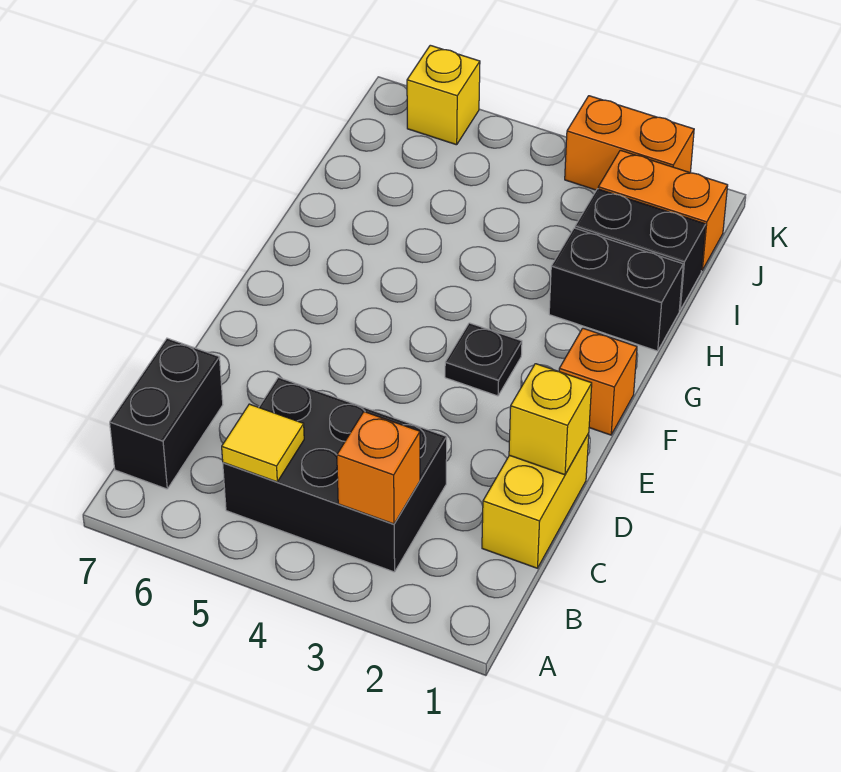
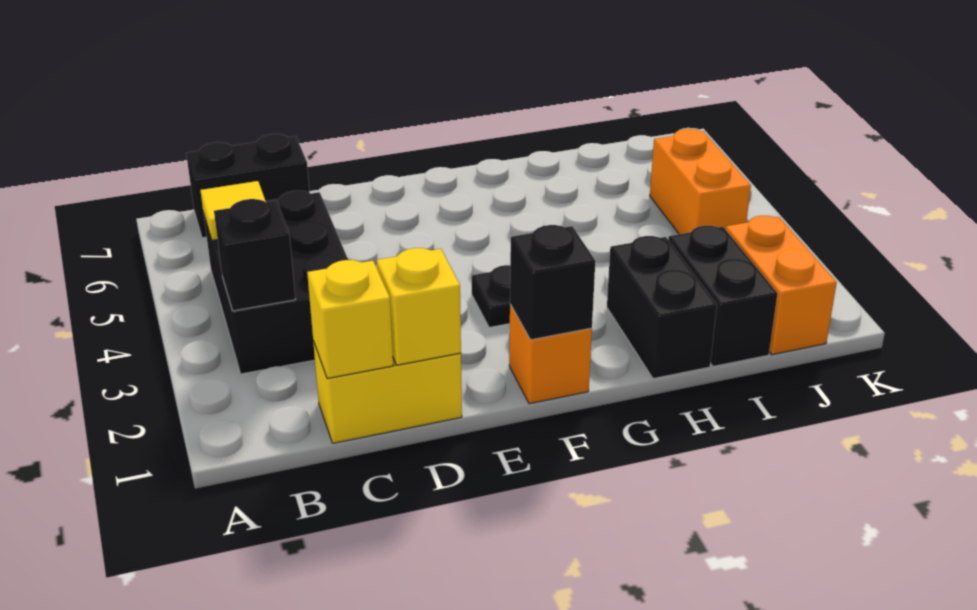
orange 1x1 brick [337,412,420,524] -> black 1x1 brick [214,199,296,311]
none -> black 1x1 brick [510,225,595,340]
orange 1x2 brick [565,96,694,190] -> orange 1x2 brick moved to [650,129,751,234]
yellow 1x1 brick [407,45,480,145] -> yellow 1x1 brick moved to [307,260,393,379]

